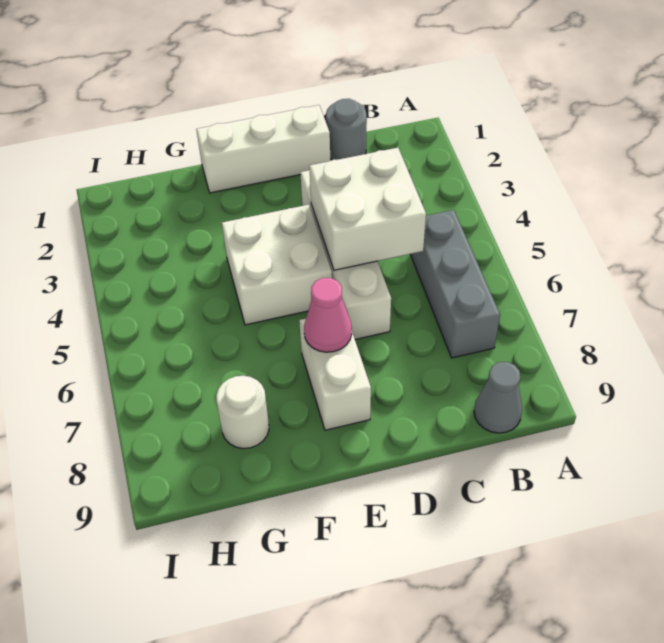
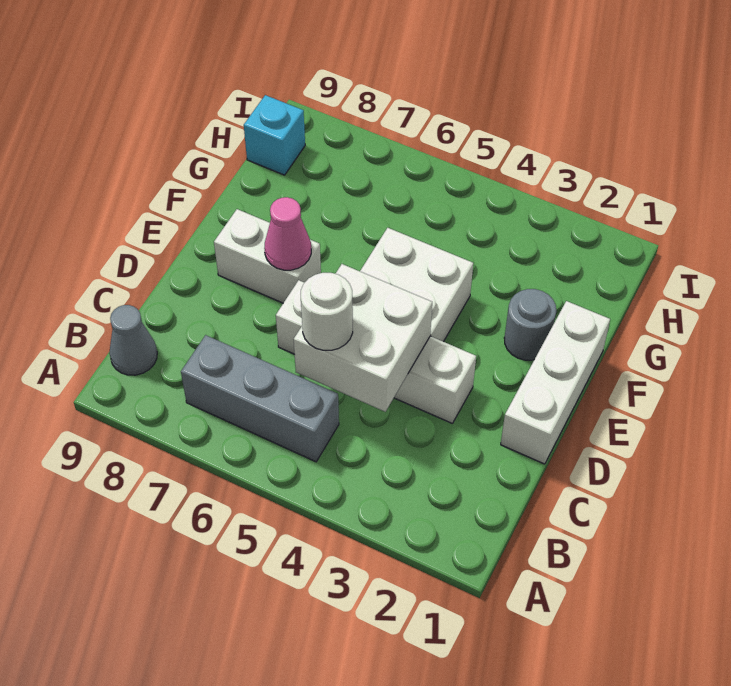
grey 1x1 round brick [326,99,367,160] -> grey 1x1 round brick moved to [504,289,556,360]
white 1x1 round brick [216,376,269,449] -> white 1x1 round brick moved to [301,273,353,350]
none -> cyan 1x1 brick [244,95,305,175]

